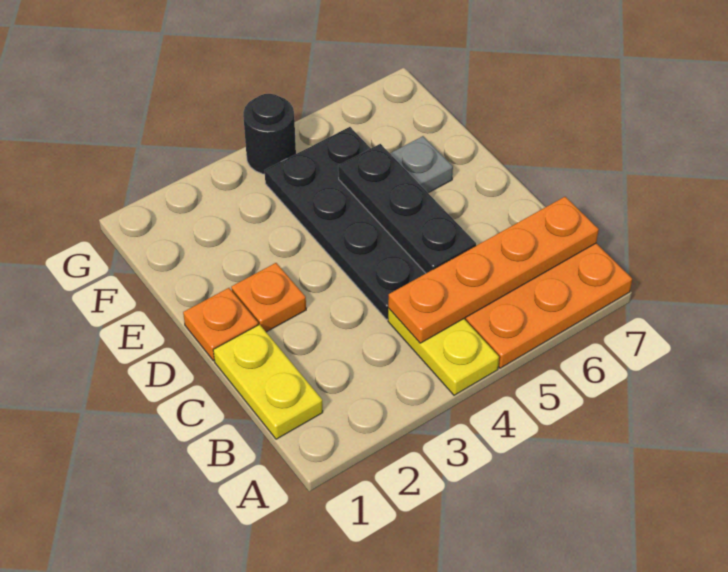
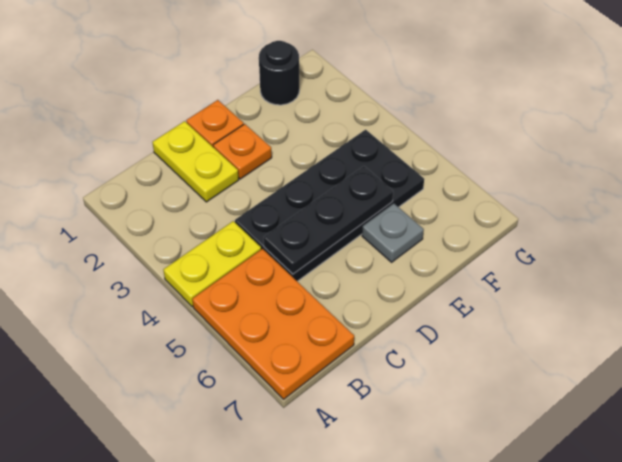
yellow 1x2 plate [213,325,323,439] -> yellow 1x2 plate turned to [152,121,239,202]
orange 1x4 plate [388,197,599,343] -> none
black 1x1 round brick [243,94,296,174] -> black 1x1 round brick moved to [259,41,299,105]

